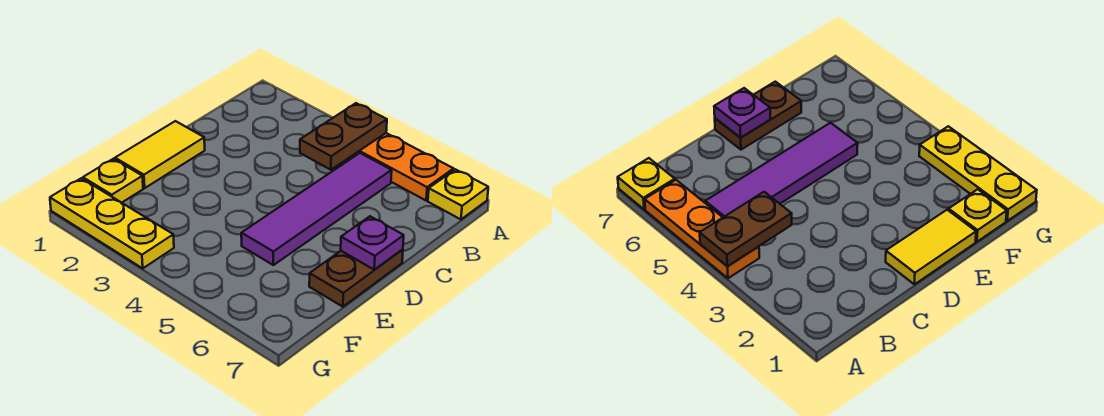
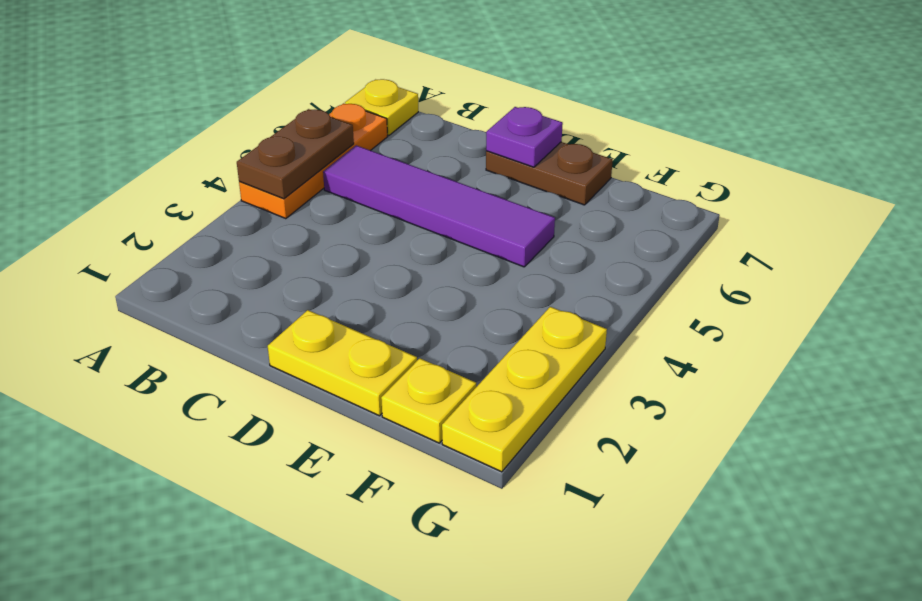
brown 1x2 plate [300,103,387,170] -> brown 1x2 plate turned to [237,109,354,199]
yellow 1x2 tile [115,121,205,188] -> yellow 1x2 plate [268,310,417,416]

